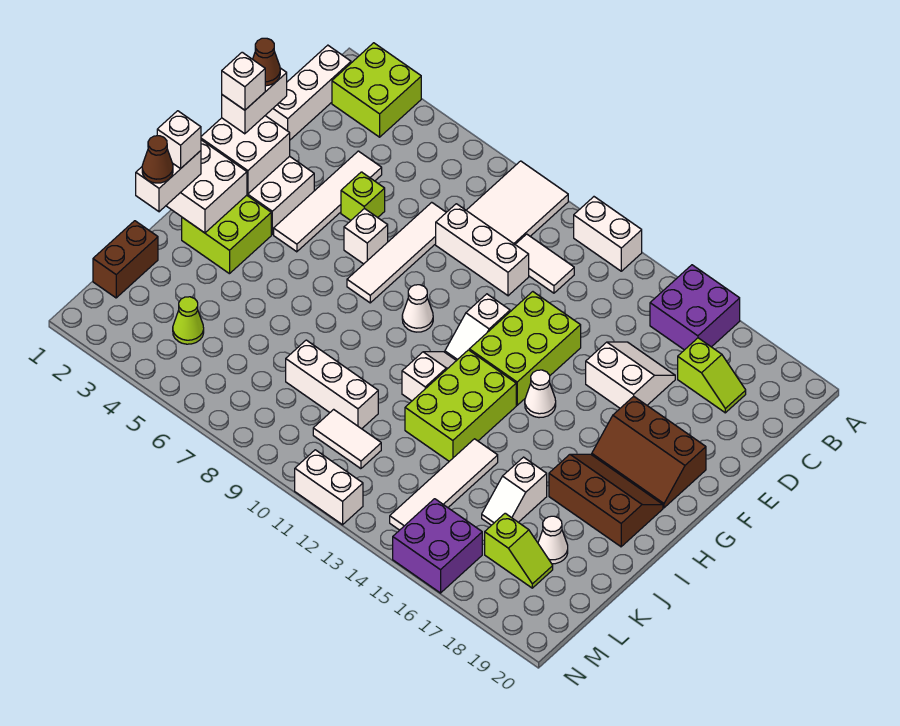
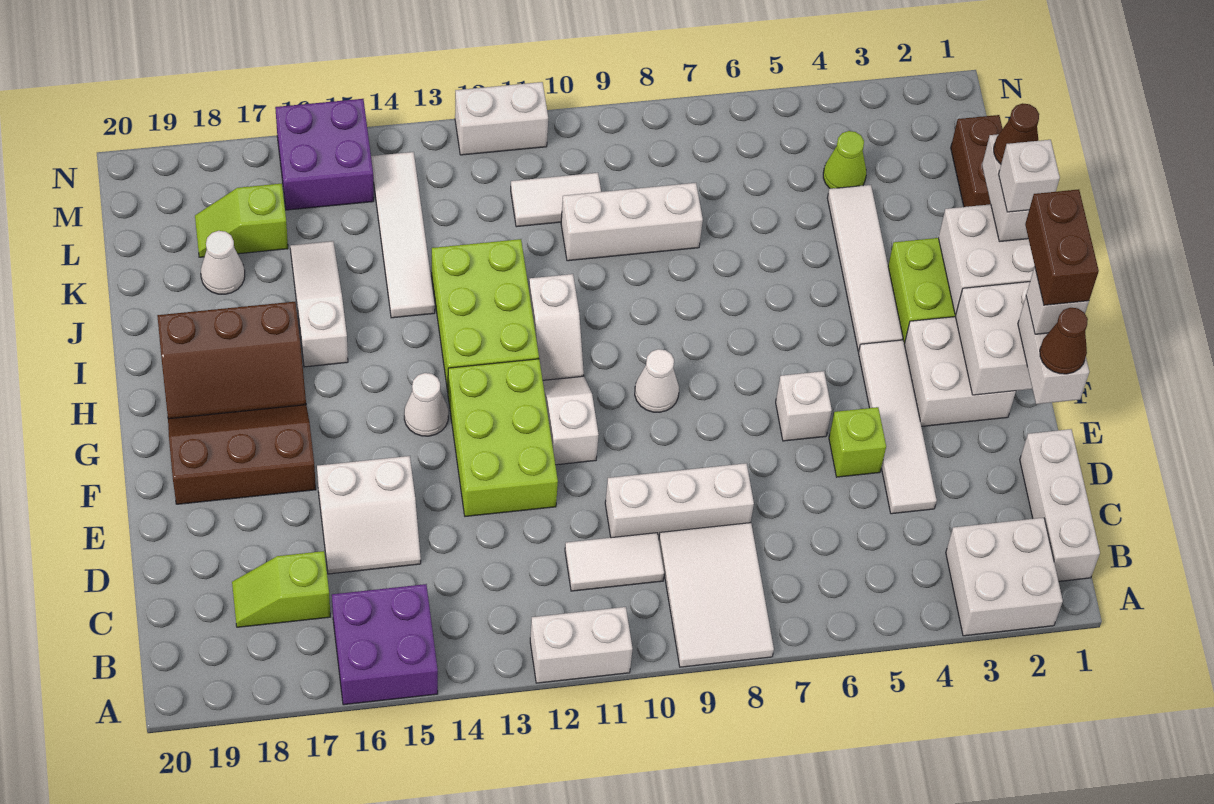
lime 2x2 brick [332,43,421,137] -> white 2x2 brick [946,518,1063,636]
white 1x4 tile [347,202,446,303] -> white 1x4 tile moved to [827,185,903,351]
none -> brown 1x2 brick [1025,189,1099,305]
white 1x2 slope [482,457,547,525] -> white 1x3 slope [290,241,348,367]

